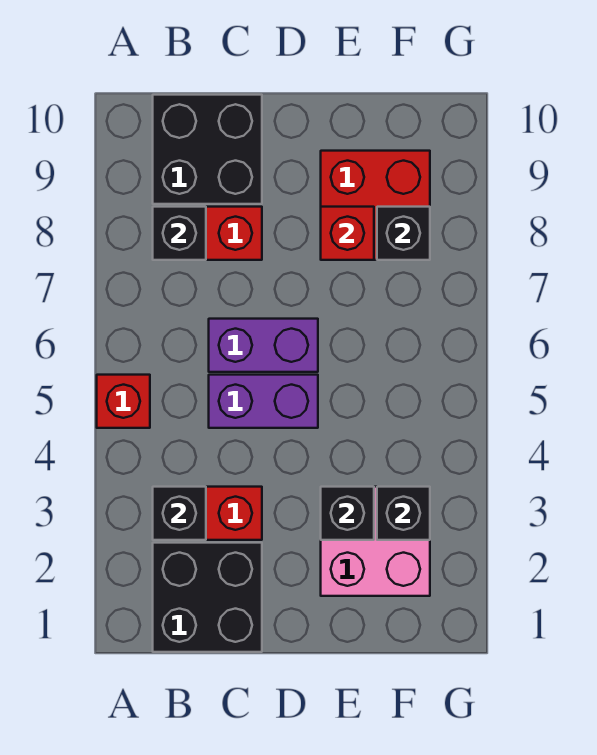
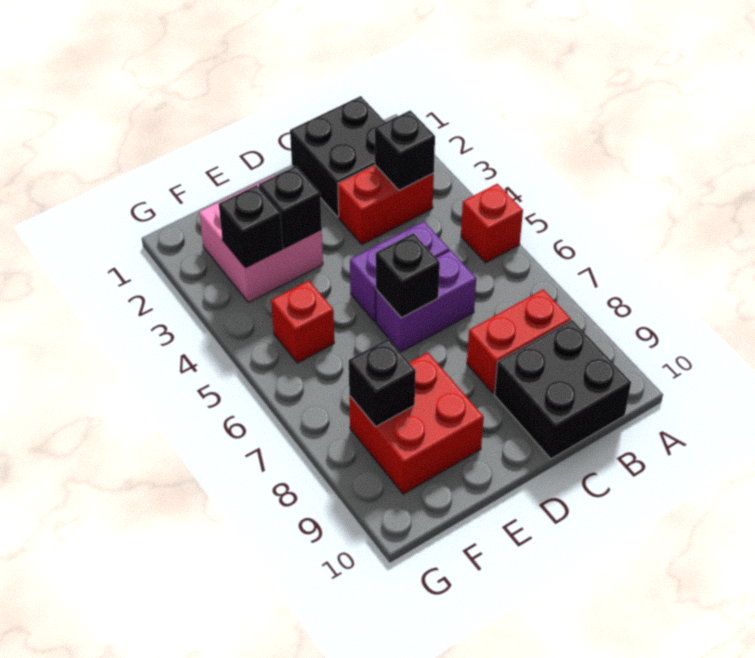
black 1x1 brick [153,207,206,260] -> black 1x1 brick moved to [376,233,440,318]
red 1x1 brick [321,207,374,260] -> red 1x1 brick moved to [271,281,334,363]

